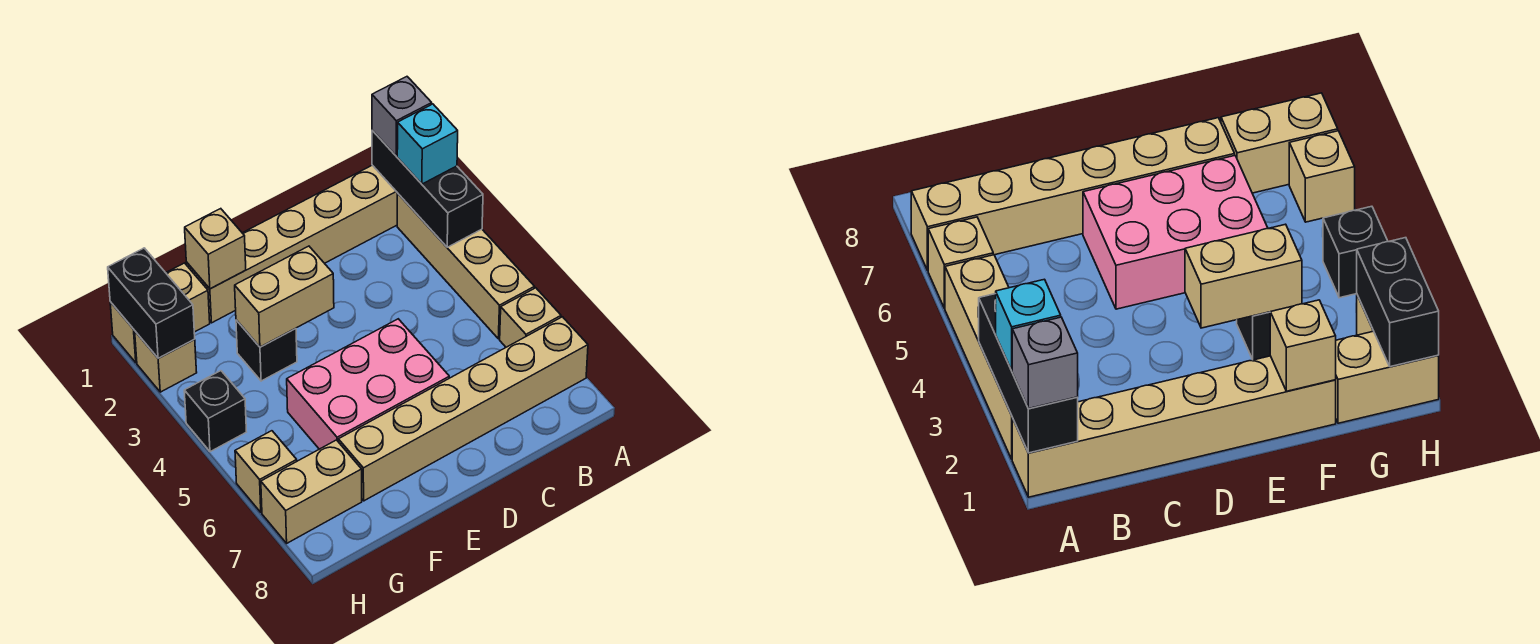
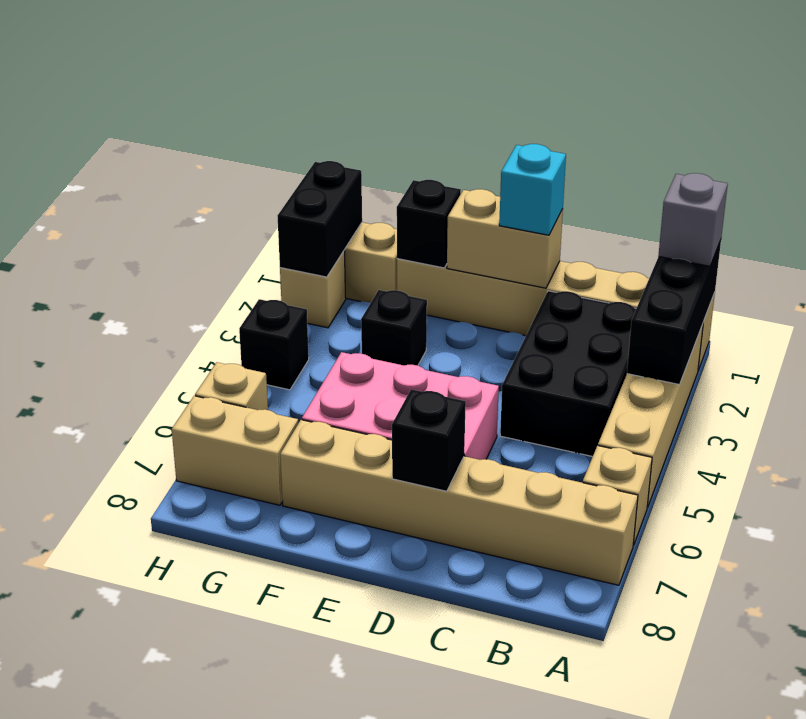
cyan 1x1 brick [397,104,458,184] -> cyan 1x1 brick moved to [499,144,566,235]
none -> black 2x3 brick [500,291,636,457]
none -> black 1x1 brick [392,389,466,491]
tan 1x2 brick [235,246,334,347] -> tan 1x2 brick moved to [447,189,563,288]
tan 1x1 brick [185,209,246,289] -> black 1x1 brick [397,180,461,268]

